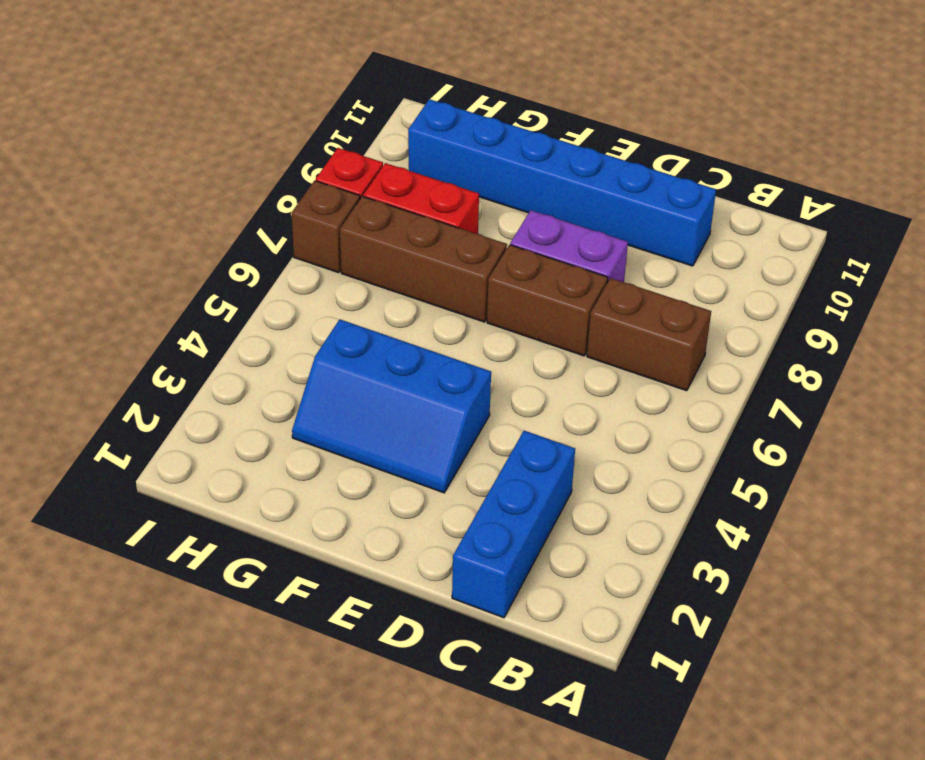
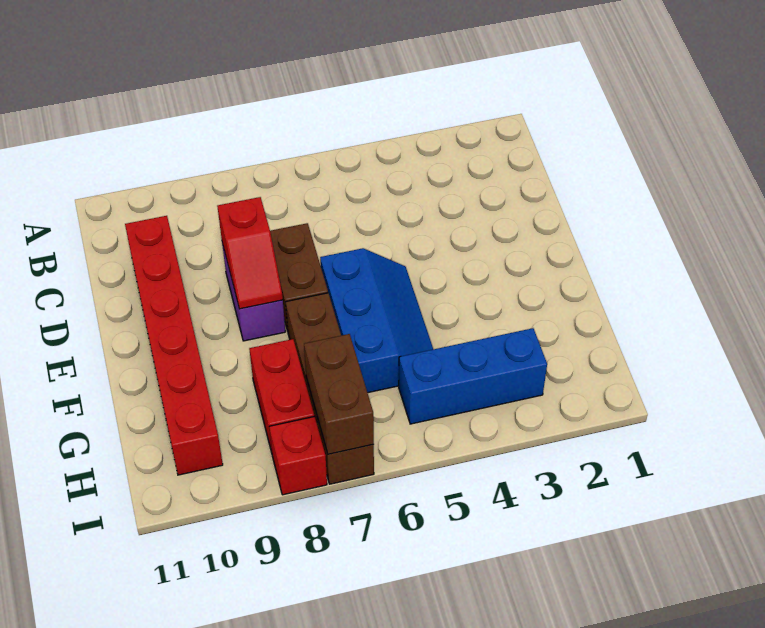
brown 1x2 brick [587,278,711,391] -> brown 1x2 brick moved to [304,334,374,454]
blue 1x3 brick [452,431,575,618] -> blue 1x3 brick moved to [399,328,547,424]
blue 1x6 brick [408,99,716,266] -> red 1x6 brick [125,216,223,475]
none -> red 1x2 slope [217,197,283,309]
blue 2x3 slope [292,319,491,493] -> blue 2x3 slope moved to [320,248,433,393]

